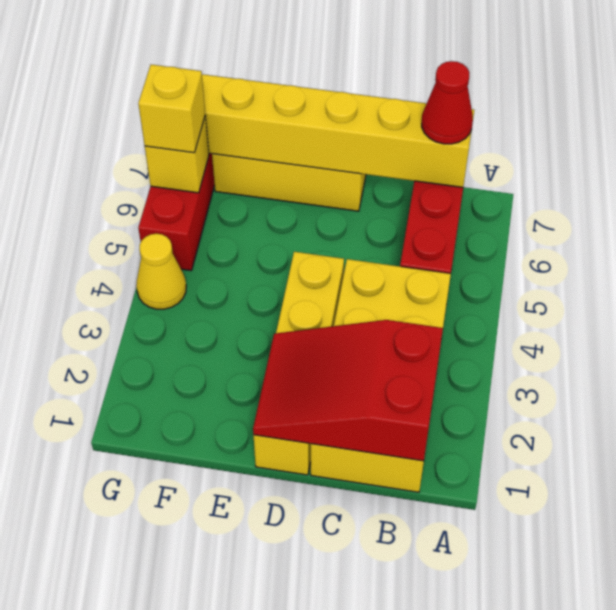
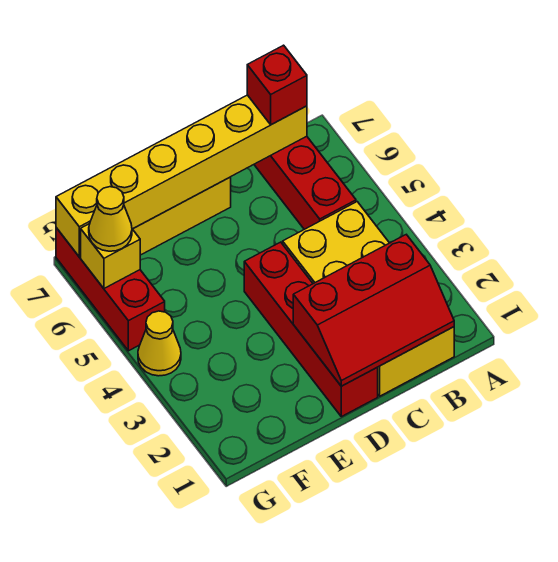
red 2x3 slope [253,320,443,461] -> red 2x3 slope turned to [293,235,454,386]
red 1x1 cone [422,61,473,144] -> red 1x1 brick [247,45,307,125]
yellow 1x4 brick [253,252,344,475] -> red 1x4 brick [244,242,378,417]
yellow 1x1 brick [138,65,205,153] -> yellow 1x1 cone [89,187,132,251]

